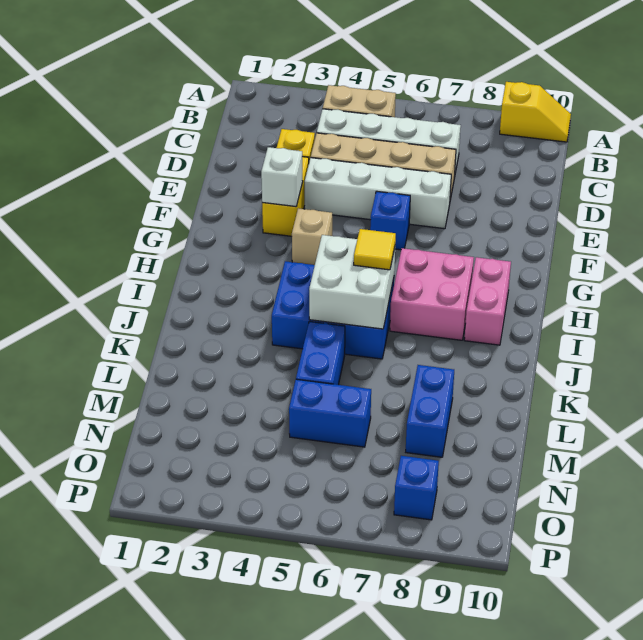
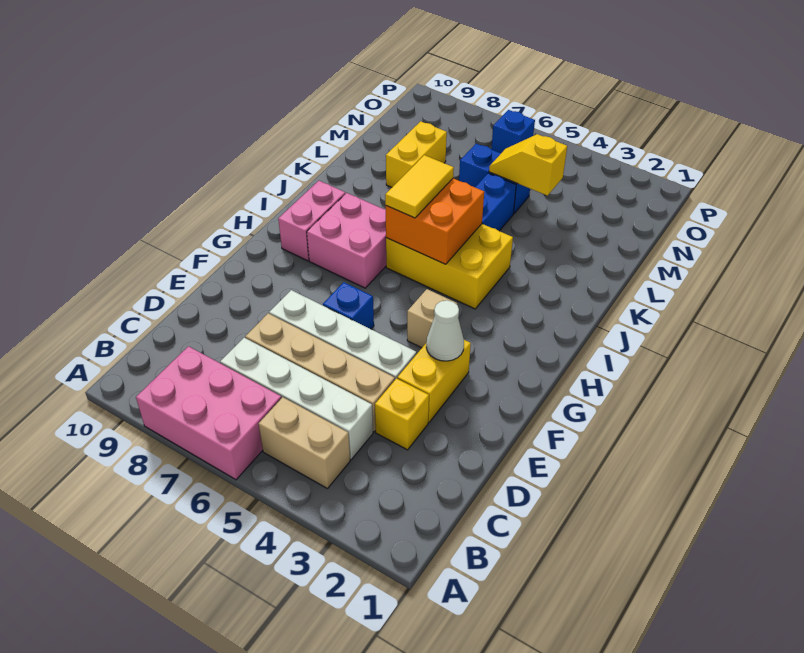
none -> pink 2x3 brick [136,346,281,480]
yellow 1x2 slope [500,82,571,142] -> yellow 1x2 slope moved to [489,134,567,196]
white 1x1 brick [261,147,303,207] -> white 1x1 cone [426,300,464,361]
blue 2x3 brick [272,261,394,359] -> yellow 2x3 brick [386,224,513,309]
white 2x2 brick [309,235,395,329] -> orange 2x2 brick [385,178,484,264]
yellow 1x1 tile [354,229,396,270] -> yellow 1x2 tile [385,155,454,218]
blue 1x2 brick [406,365,454,457] -> yellow 1x2 brick [386,121,447,187]
blue 1x1 brick [394,456,439,520] -> blue 1x1 brick moved to [491,110,535,153]

